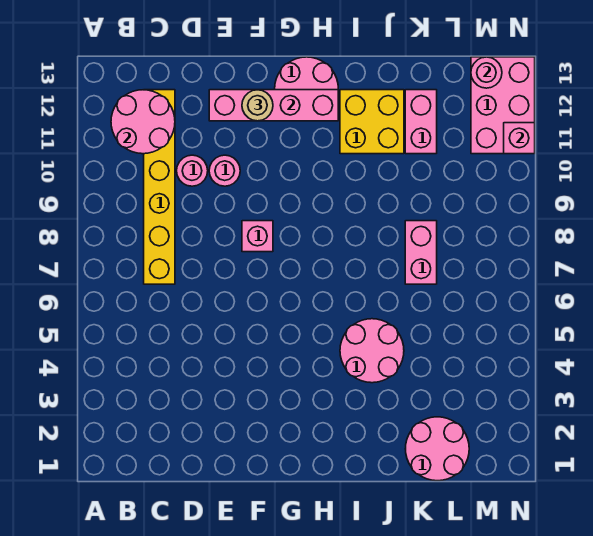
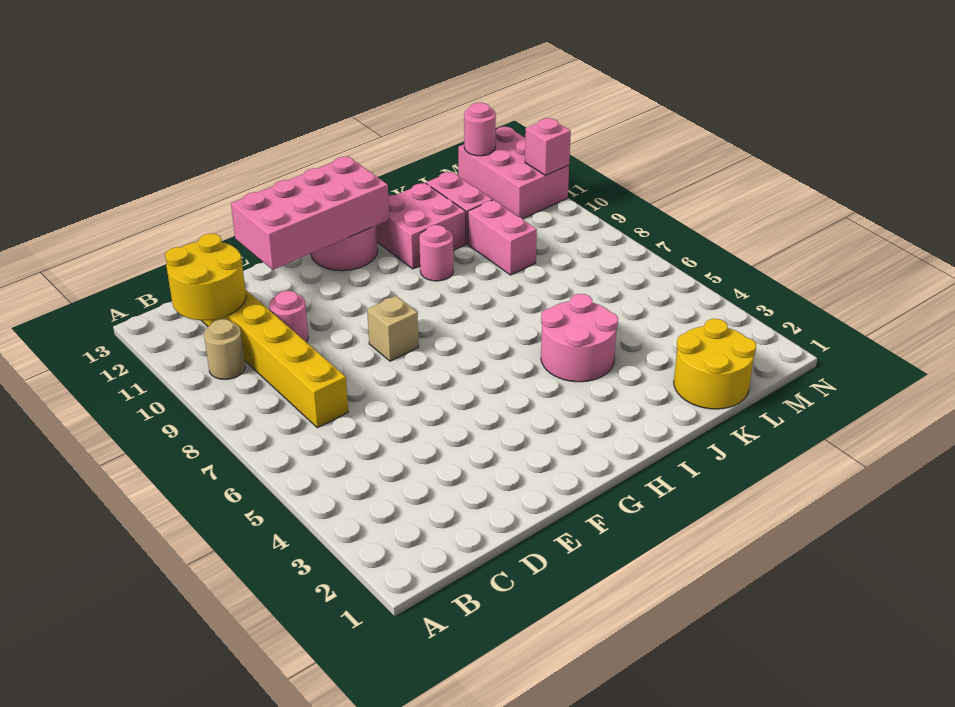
pink 2x2 round brick [111,90,175,154] -> yellow 2x2 round brick [165,234,246,320]
pink 1x1 round brick [209,155,240,186] -> pink 1x1 round brick moved to [419,225,453,281]
pink 1x4 brick [209,90,338,121] -> pink 2x4 brick [231,157,389,270]
pink 1x1 brick [242,221,273,252] -> tan 1x1 brick [367,296,419,361]
tan 1x1 round brick [242,90,273,121] -> tan 1x1 round brick moved to [204,319,245,380]
yellow 2x2 brick [340,90,404,154] -> pink 2x2 brick [376,183,466,269]
pink 2x2 round brick [405,417,469,481] -> yellow 2x2 round brick [674,319,756,409]
pink 1x2 brick [405,221,437,284] -> pink 1x2 brick moved to [468,200,537,275]

